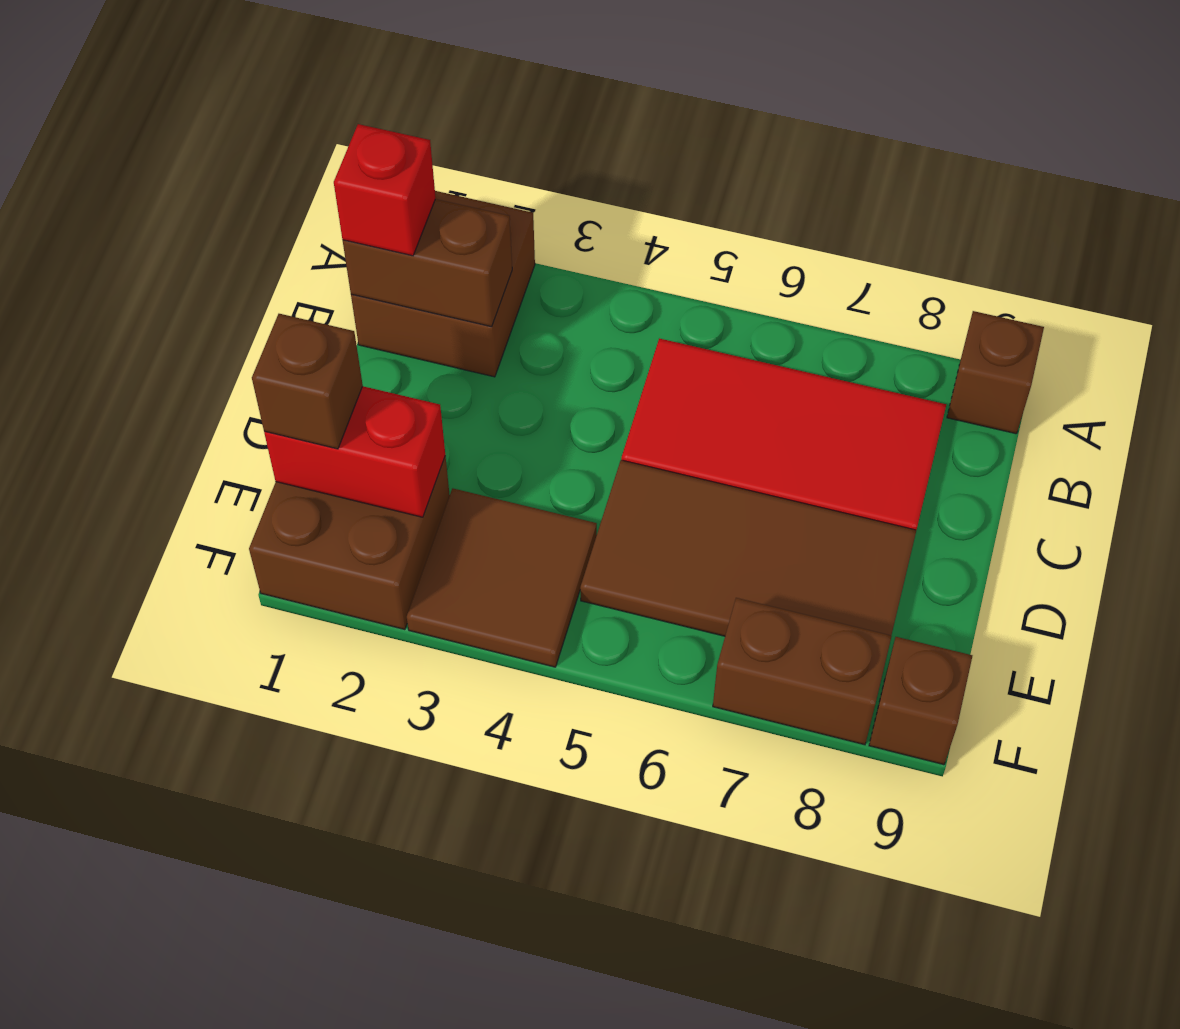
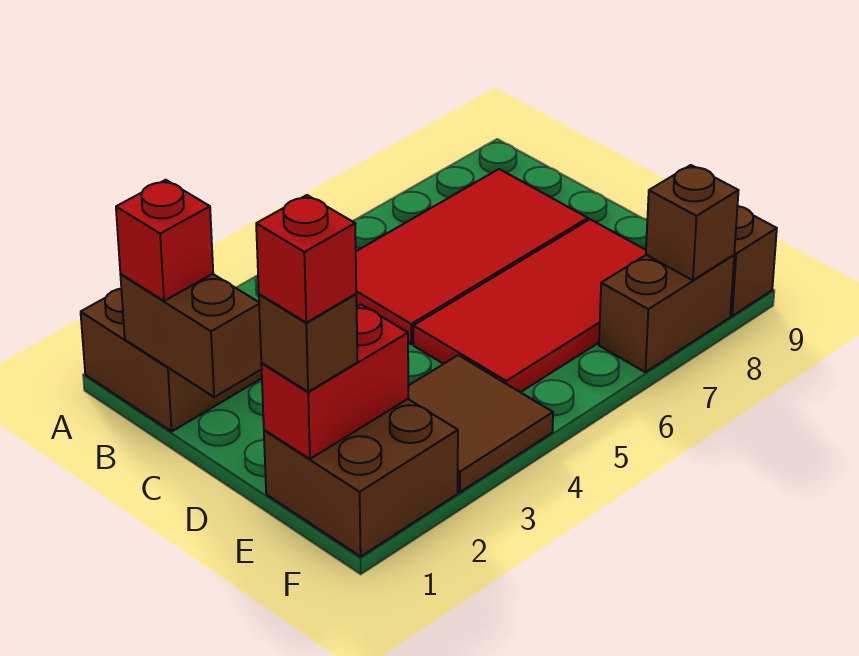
brown 1x1 brick [947,311,1044,434] -> brown 1x1 brick moved to [646,165,739,280]
brown 1x2 brick [343,199,512,327] -> brown 1x2 brick turned to [121,274,262,397]
brown 2x4 tile [580,460,916,636] -> red 2x4 tile [413,219,646,392]
none -> red 1x1 brick [256,195,356,323]

